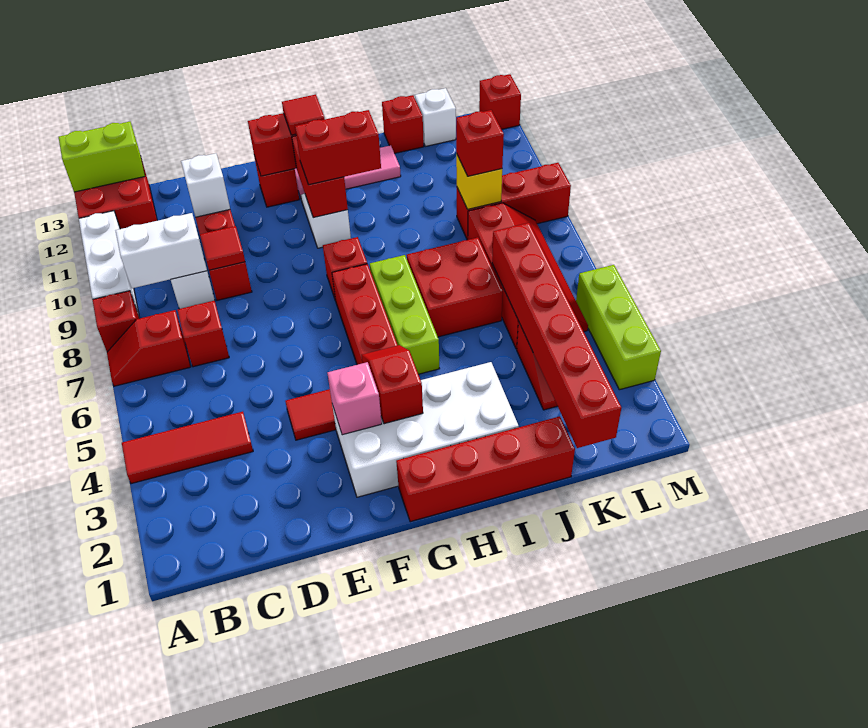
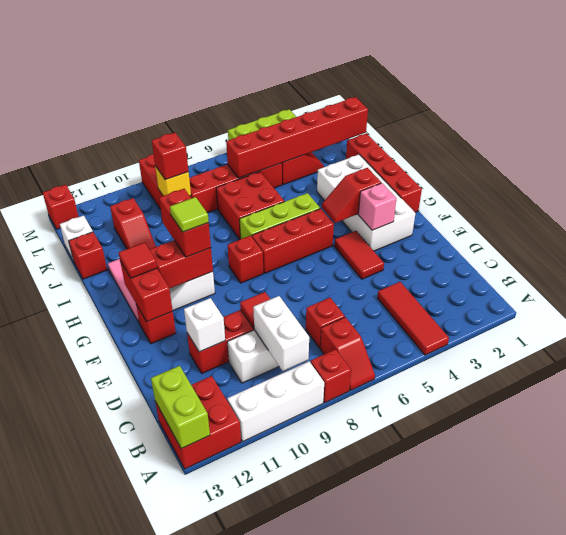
none -> lime 1x1 tile [170,197,209,232]
none -> red 1x2 slope [110,198,156,249]

